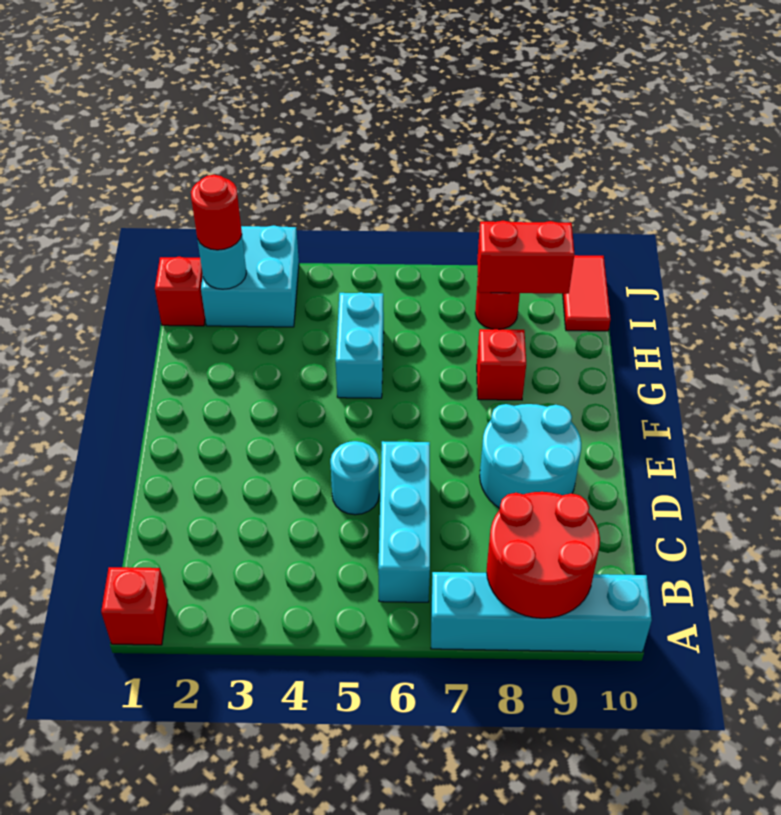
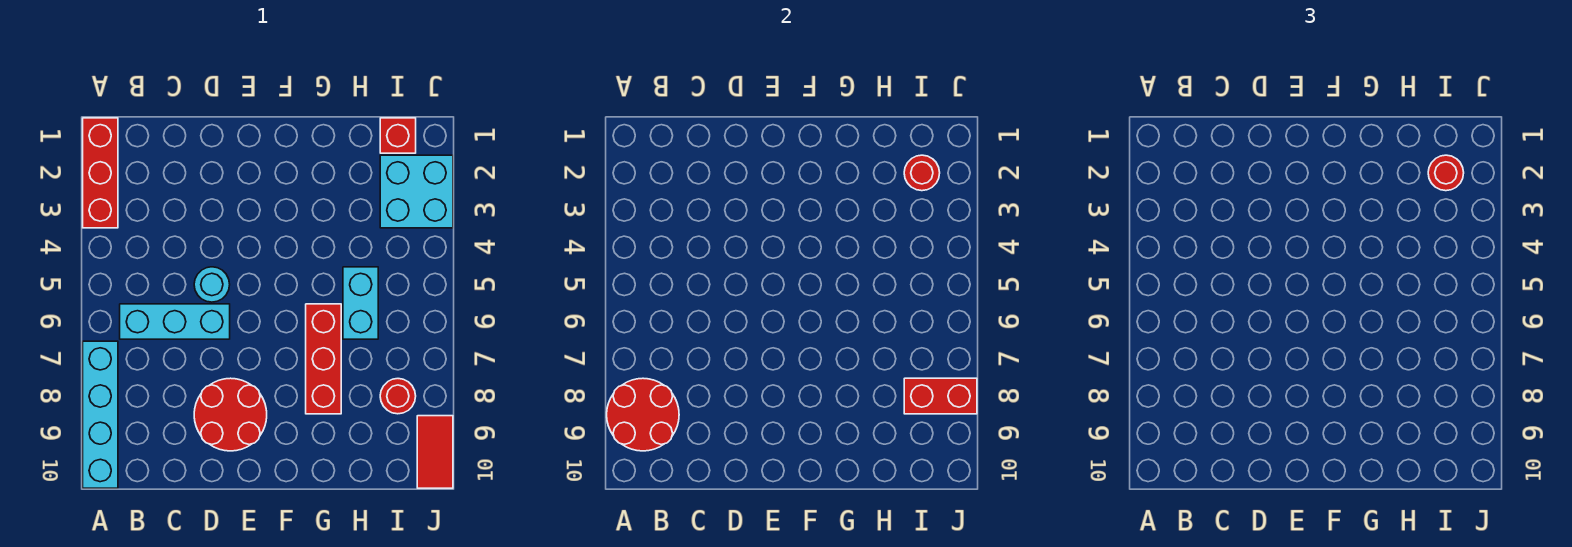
red 1x1 brick [101,567,168,645] -> red 1x3 brick [83,118,118,228]
cyan 2x2 round brick [480,404,581,508] -> red 2x2 round brick [194,378,267,451]
cyan 1x2 brick [336,292,384,398] -> cyan 1x2 brick turned to [343,267,378,339]
red 1x1 brick [477,329,526,400] -> red 1x3 brick [306,304,341,414]
cyan 1x1 round brick [198,236,246,289] -> red 1x1 round brick [904,155,940,191]
red 1x2 brick [477,221,574,294] -> red 1x2 brick turned to [904,378,977,414]
red 1x2 tile [563,255,611,331] -> red 1x2 tile turned to [417,416,453,488]

